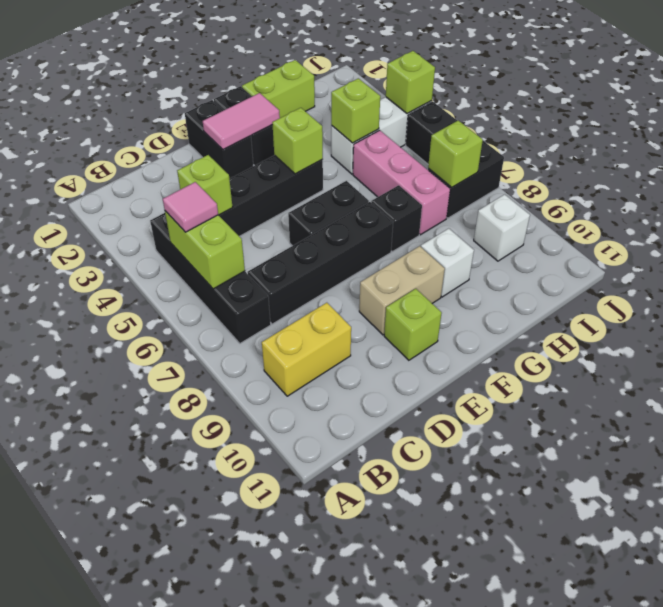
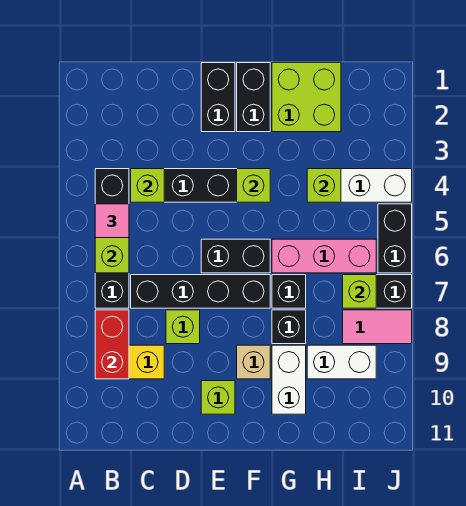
none -> red 1x2 brick [95,310,129,379]
pink 1x2 tile [203,93,280,150] -> pink 1x2 tile moved to [343,310,412,344]
tan 1x2 brick [359,246,445,335] -> tan 1x1 brick [237,345,270,379]
lime 1x2 brick [242,60,315,118] -> lime 2x2 brick [272,63,341,132]
none -> black 1x1 brick [272,310,306,344]
white 1x1 brick [421,228,474,297] -> white 1x2 brick [272,345,306,414]
pink 1x3 brick [353,130,450,235] -> pink 1x3 brick turned to [272,239,376,273]
white 1x1 brick [474,194,530,261] -> white 1x2 brick [307,345,376,379]
lime 1x1 brick [386,51,435,114] -> lime 1x1 brick moved to [166,310,200,344]

